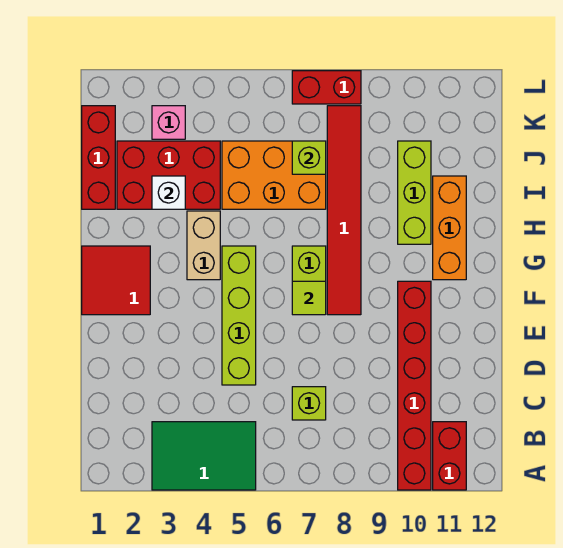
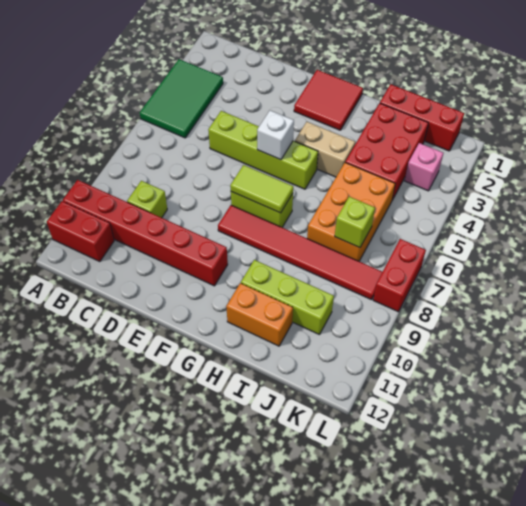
lime 1x1 brick [292,387,326,420] -> lime 1x1 brick moved to [127,181,167,218]
lime 1x1 tile [292,281,326,315] -> lime 1x2 tile [230,165,293,213]
orange 1x3 brick [433,176,466,280] -> orange 1x2 brick [226,283,293,346]
white 1x1 brick [152,176,185,209] -> white 1x1 brick moved to [257,110,294,160]

